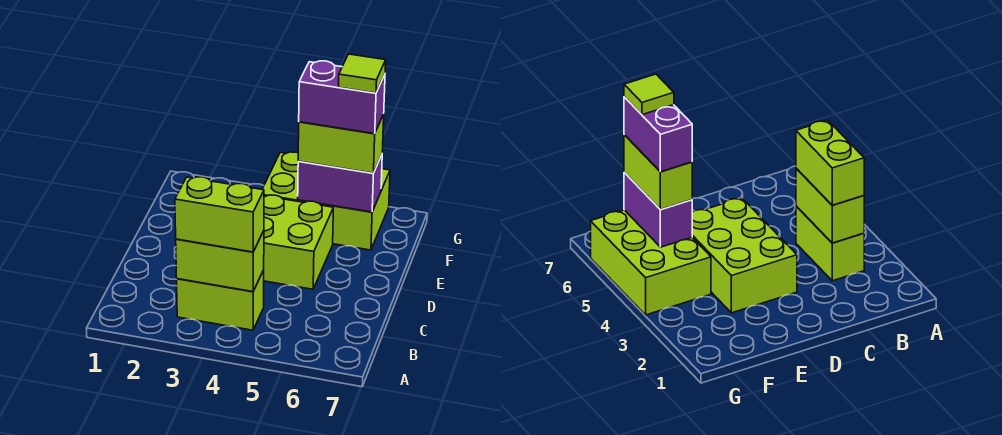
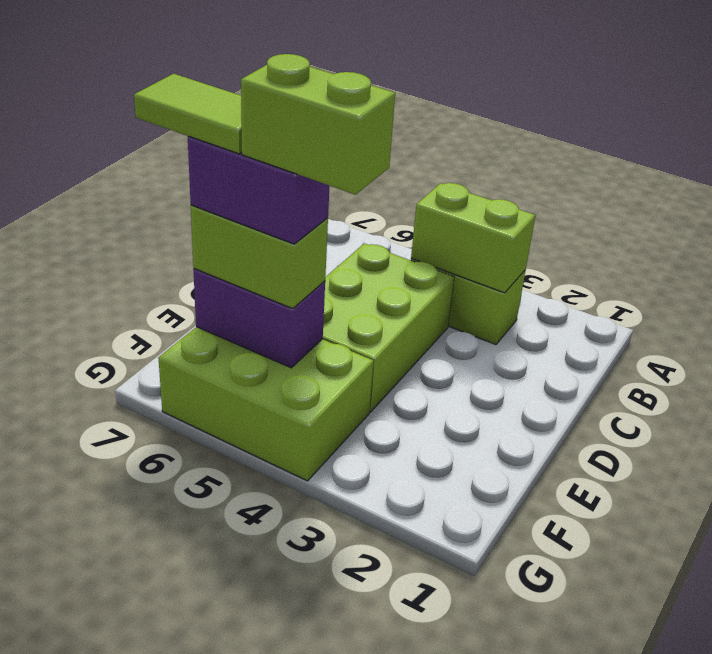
lime 1x2 brick [175,177,264,252] -> lime 1x2 brick moved to [241,54,395,195]
lime 2x3 brick [264,195,333,289] -> lime 2x3 brick turned to [323,243,455,412]
lime 1x1 tile [339,54,386,93] -> lime 1x2 tile [134,74,242,154]

